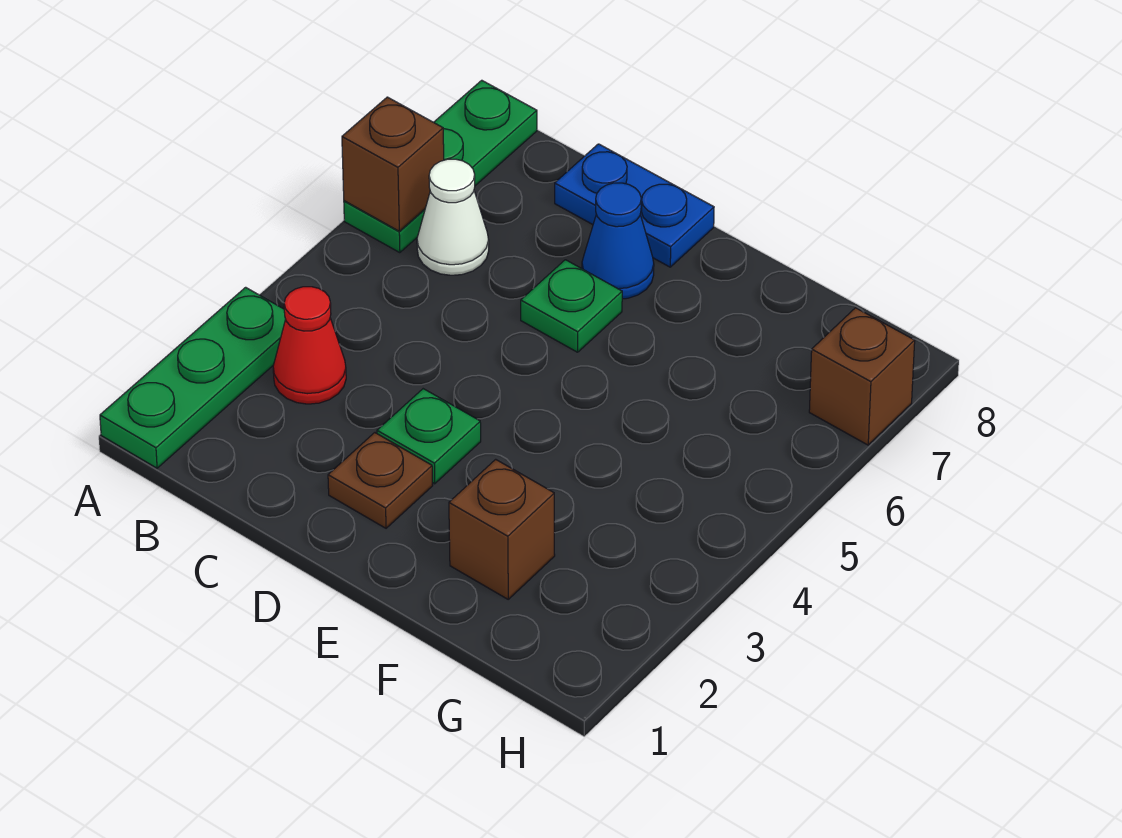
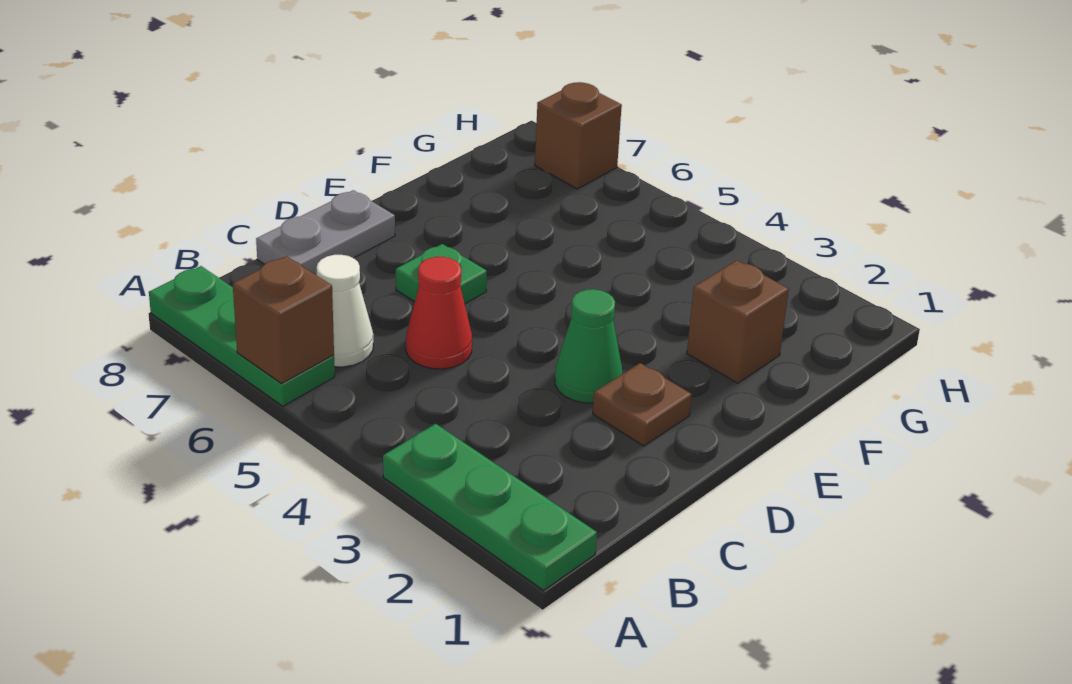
red 1x1 cone [273,287,346,404] -> red 1x1 cone moved to [406,257,472,369]
blue 1x2 plate [555,144,714,267] -> grey 1x2 plate [256,190,395,275]
green 1x1 plate [377,389,481,484] -> green 1x1 cone [555,289,623,403]
blue 1x1 cone [582,183,654,299] -> none

